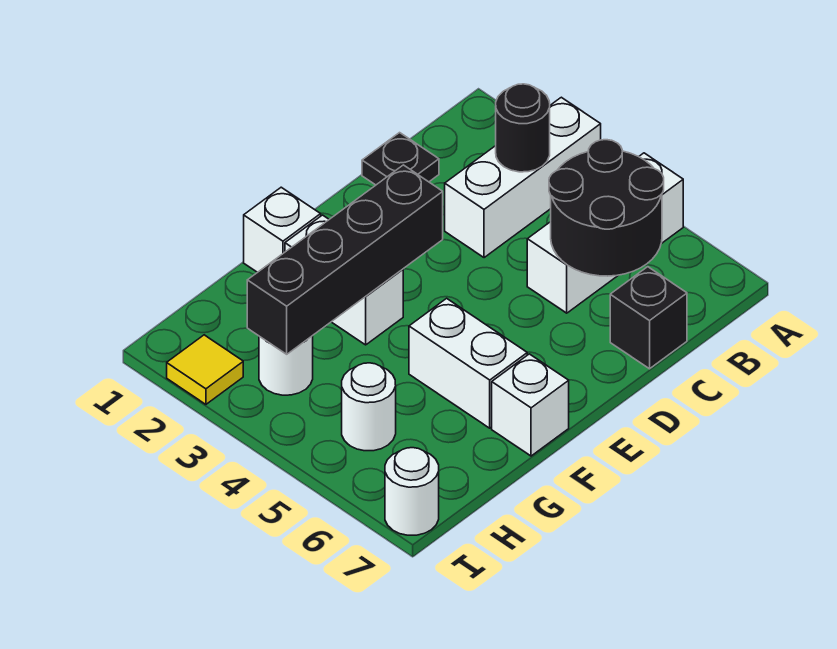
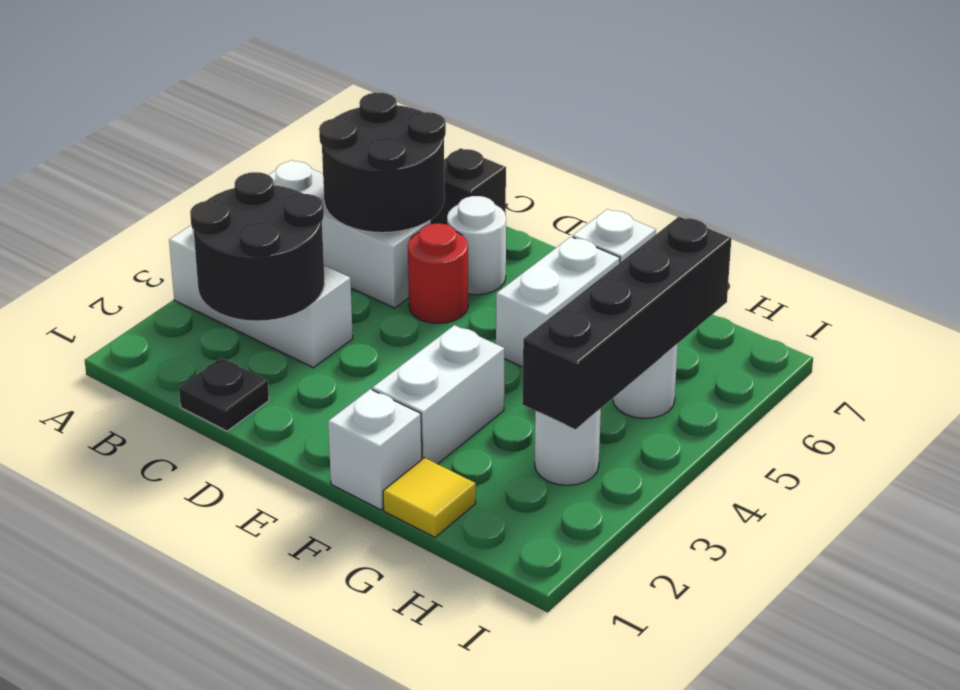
black 1x1 round brick [496,84,550,172] -> black 2x2 round brick [190,172,325,321]
none -> red 1x1 round brick [408,223,468,324]
black 1x4 brick [247,165,443,354] -> black 1x4 brick turned to [522,217,731,429]
yellow 1x1 tile [167,335,243,404] -> yellow 1x1 tile moved to [383,458,476,537]
white 1x1 round brick [385,448,439,535] -> white 1x1 round brick moved to [447,196,506,295]

